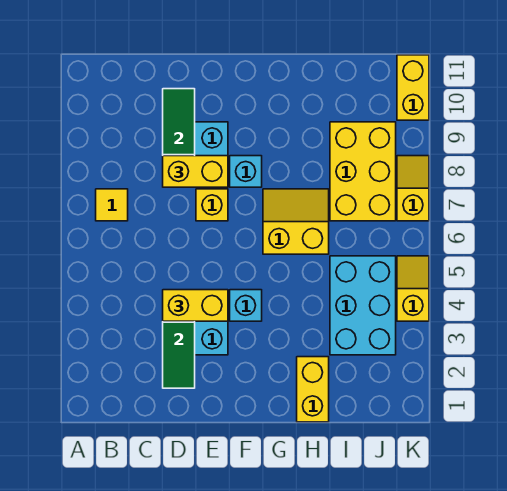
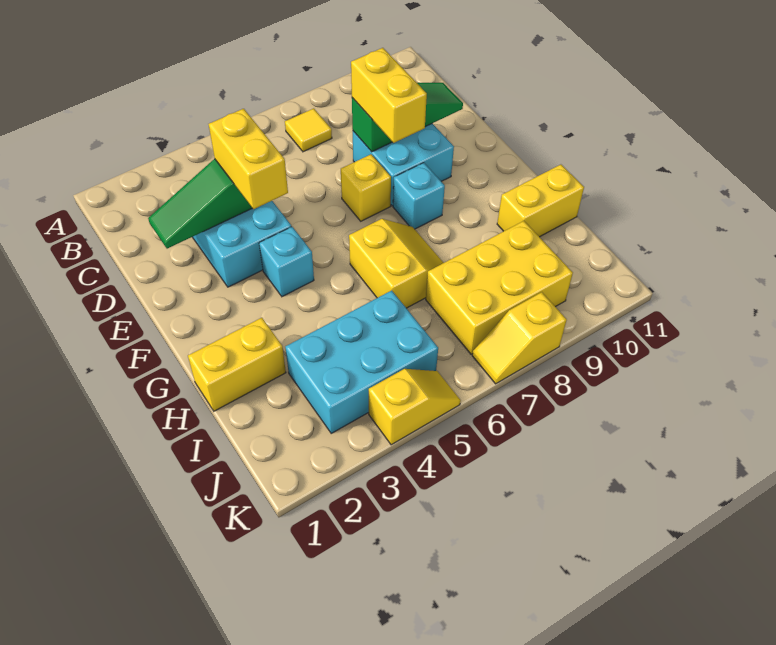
yellow 1x2 slope [397,156,429,221] -> yellow 1x2 slope turned to [472,292,567,384]
yellow 1x2 brick [397,55,429,120] -> yellow 1x2 brick moved to [497,165,584,237]

